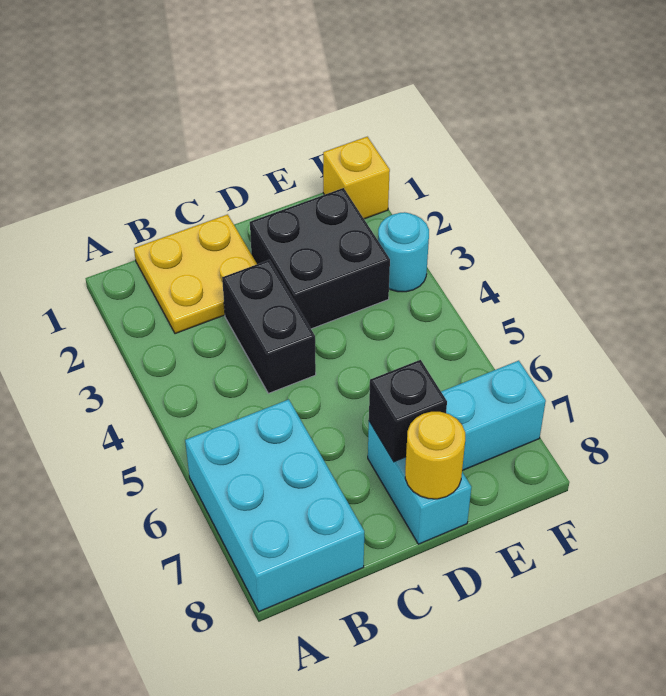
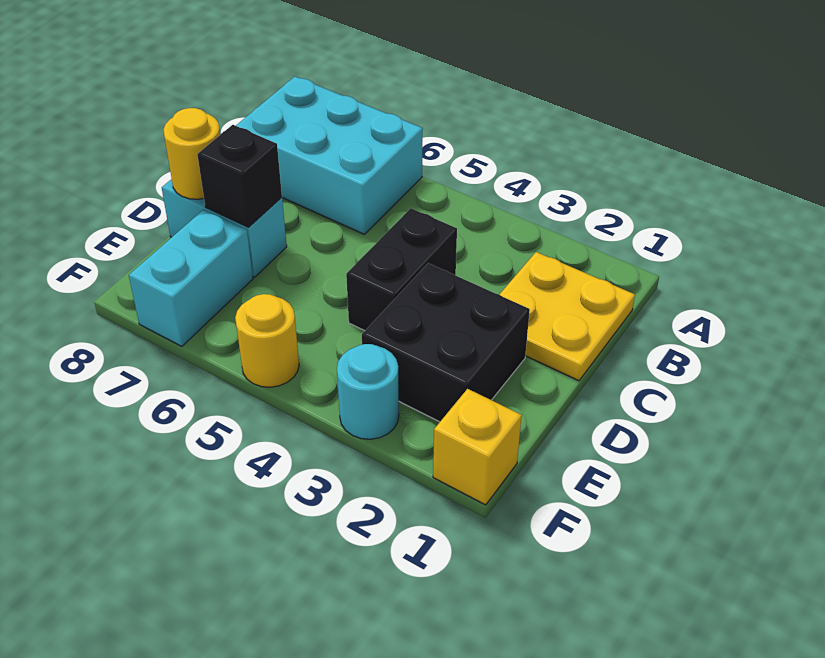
black 1x2 brick [222,260,316,393] -> black 1x2 brick turned to [346,208,457,331]
none -> yellow 1x1 round brick [235,294,299,387]

